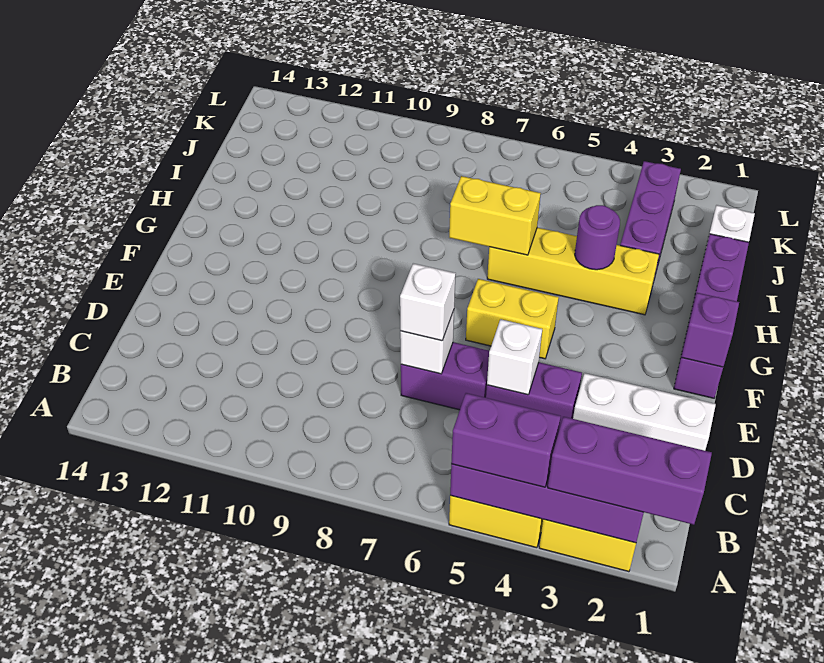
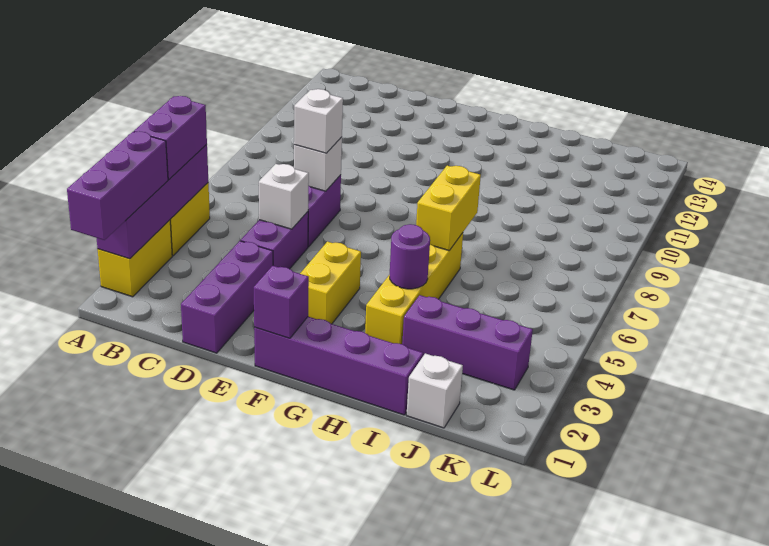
white 1x3 brick [573,373,716,451] -> purple 1x3 brick [181,241,273,353]
yellow 1x2 brick [466,279,559,359] -> yellow 1x2 brick moved to [300,242,361,324]

